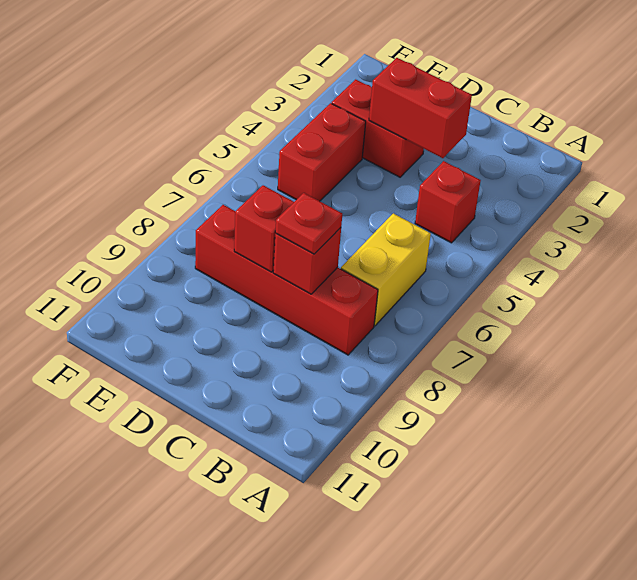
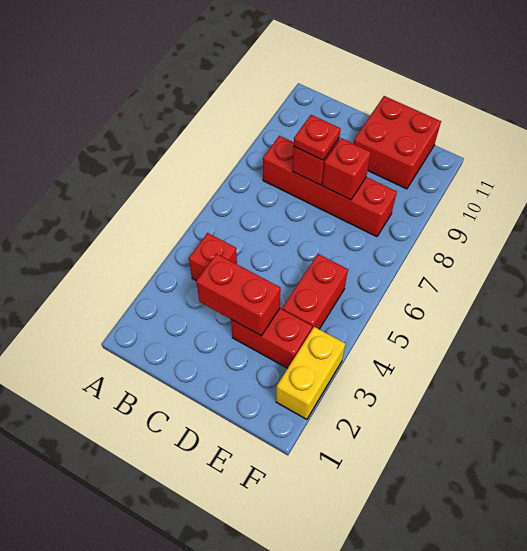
yellow 1x2 brick [341,213,431,326] -> yellow 1x2 brick moved to [276,327,345,419]
none -> red 2x2 brick [354,96,441,189]

